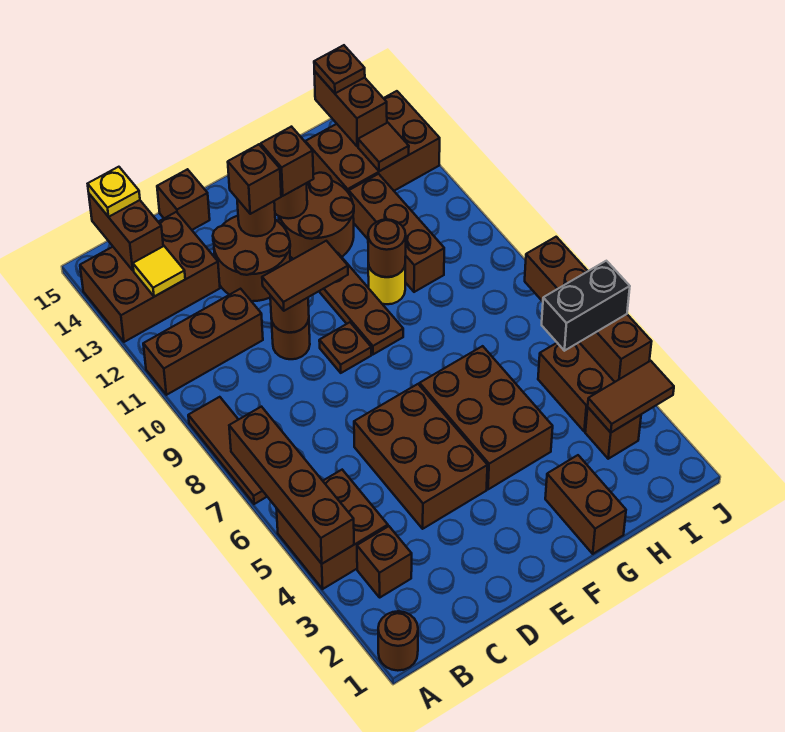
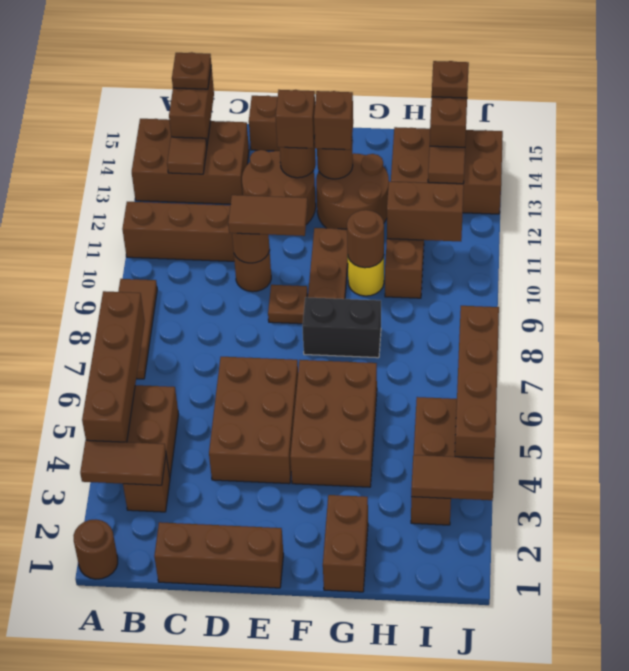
none -> brown 1x2 tile [80,440,166,485]
yellow 1x1 tile [133,246,185,297] -> brown 1x1 tile [167,137,207,174]
yellow 1x1 plate [88,167,140,217] -> brown 1x1 plate [172,52,211,89]
none -> brown 1x3 brick [154,522,283,588]
none -> brown 1x2 brick [387,182,464,241]
black 1x2 brick [542,261,630,351] -> black 1x2 brick moved to [302,297,381,358]

